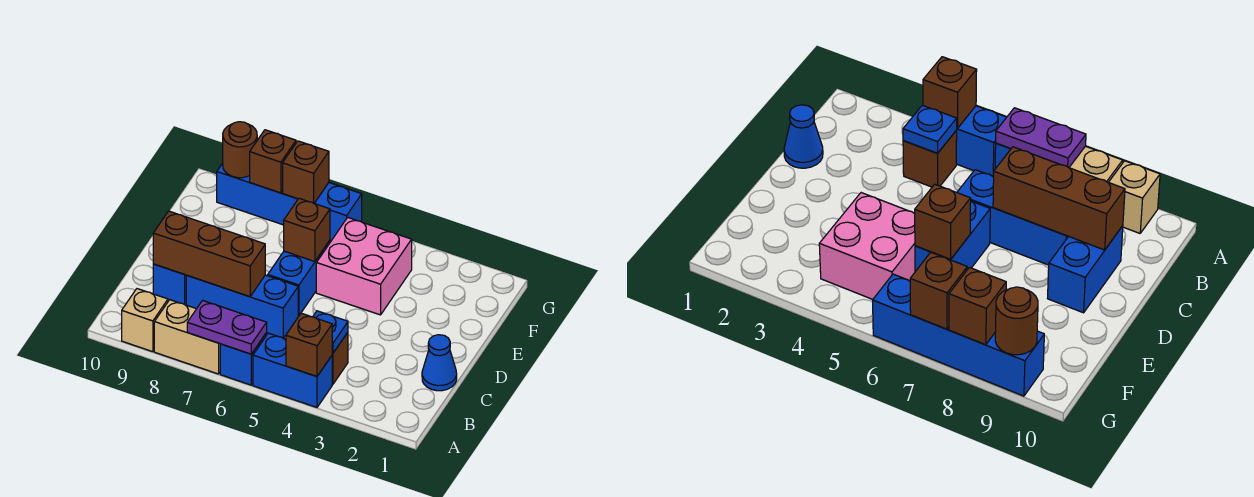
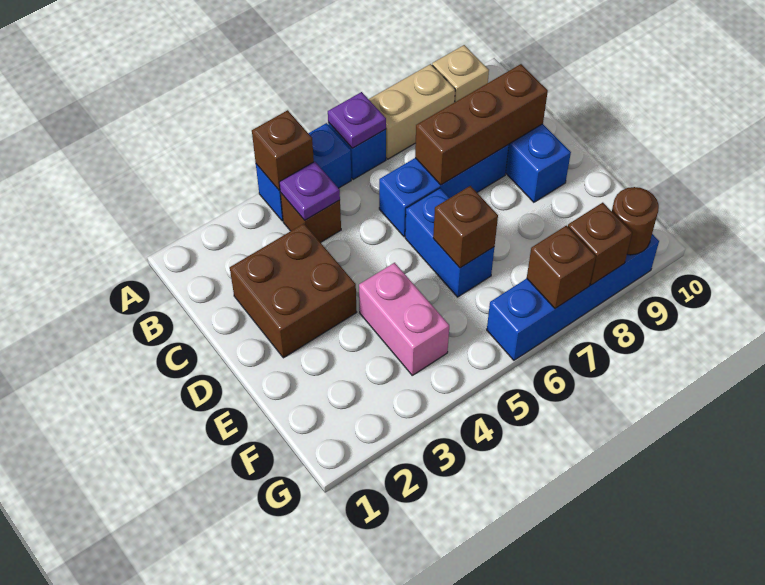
purple 1x2 plate [187,300,267,354] -> purple 1x1 plate [328,92,386,148]
blue 1x1 plate [313,311,348,353] -> purple 1x1 plate [279,162,340,220]
blue 1x1 cone [422,335,457,391] -> none
none -> brown 2x2 brick [230,224,357,358]
pink 2x2 brick [316,217,412,315] -> pink 1x2 brick [359,263,449,375]

